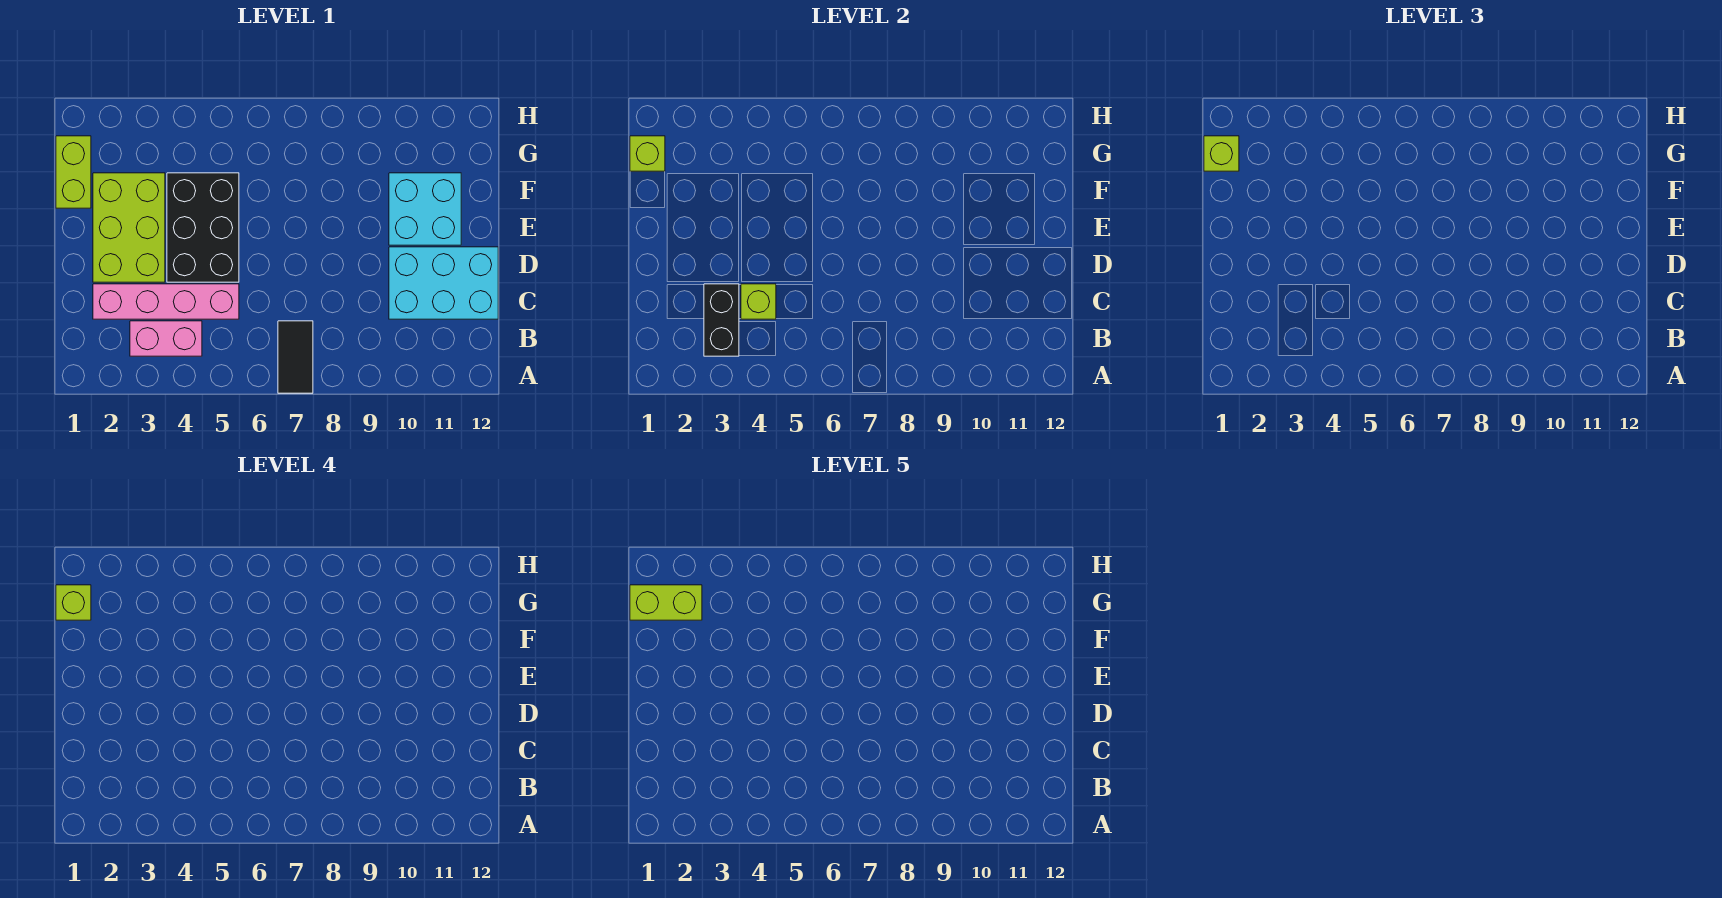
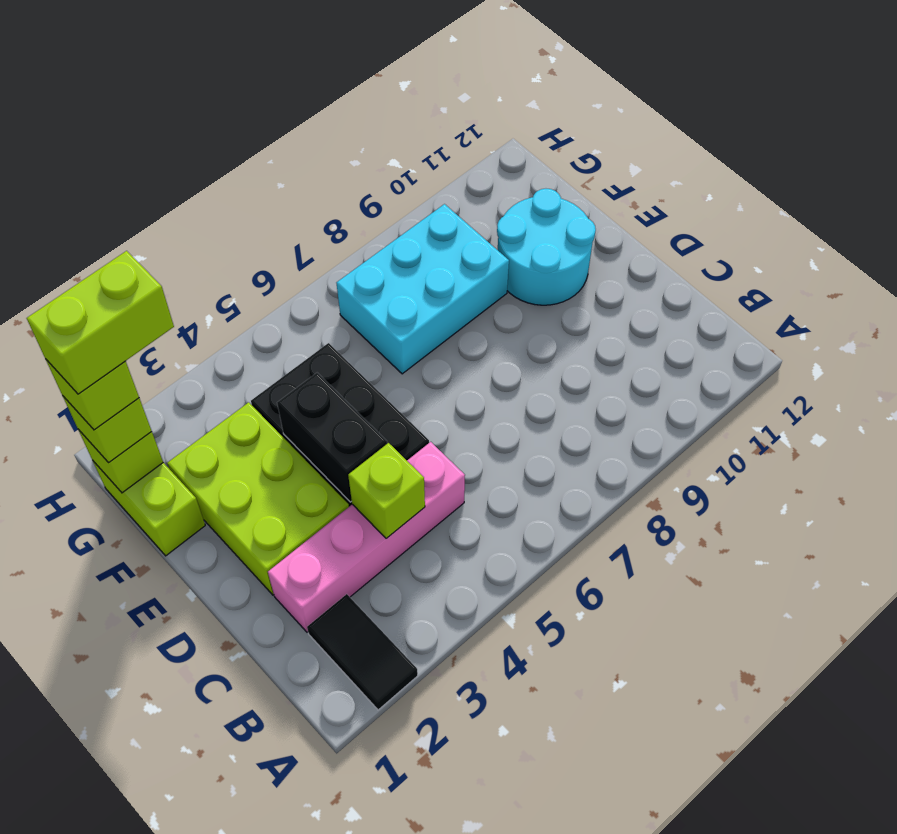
black 1x2 tile [278,321,313,393] -> black 1x2 tile moved to [307,594,418,710]
pink 1x2 brick [130,321,202,356] -> none
black 1x2 brick [704,284,739,356] -> black 1x2 brick moved to [277,373,387,502]
cyan 2x3 brick [389,247,498,319] -> cyan 2x3 brick moved to [336,204,509,374]
cyan 2x2 brick [389,173,461,245] -> cyan 2x2 round brick [497,189,596,305]

